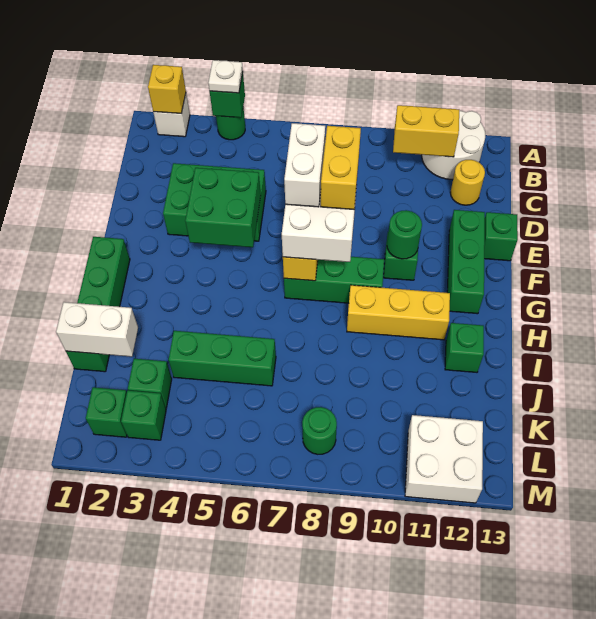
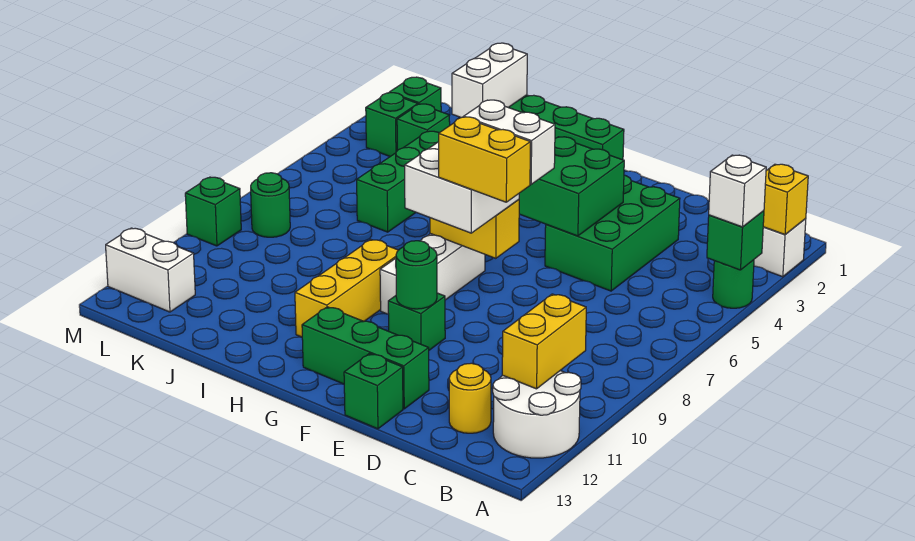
white 1x1 plate [208,60,243,93] -> white 1x1 brick [709,155,766,227]
green 1x3 brick [284,257,384,303] -> white 1x3 brick [380,234,485,314]
green 1x1 brick [445,323,484,372] -> green 1x1 brick moved to [185,177,241,246]
white 2x2 brick [405,415,483,503] -> white 1x2 brick [106,228,195,312]

